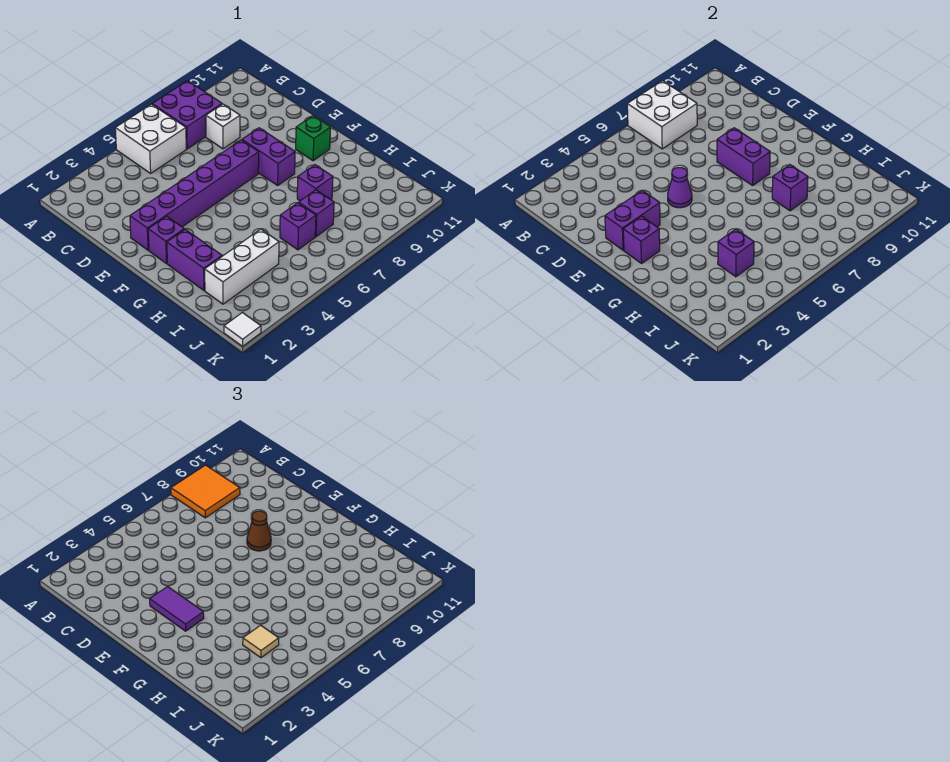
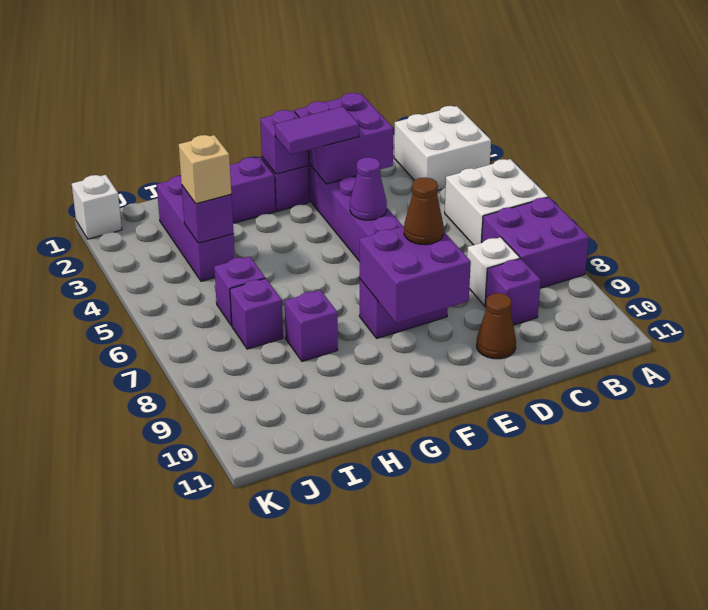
white 2x2 brick [627,81,697,149] -> white 2x2 brick moved to [394,106,491,190]
orange 2x2 tile [171,465,240,518] -> none
none -> brown 1x1 cone [477,293,516,359]
purple 1x2 brick [605,190,660,250] -> purple 2x2 brick [295,93,393,184]
purple 1x2 brick [717,128,770,185] -> purple 2x2 brick [360,226,471,323]
green 1x1 brick [296,116,331,161] -> none
purple 1x1 brick [772,165,808,211] -> purple 1x1 brick moved to [485,259,541,325]
white 1x3 brick [205,229,279,304] -> purple 1x3 brick [157,176,235,281]
tan 1x1 tile [243,625,279,658] -> tan 1x1 brick [179,135,231,204]
white 1x1 tile [224,313,261,346] -> white 1x1 brick [72,175,122,239]

